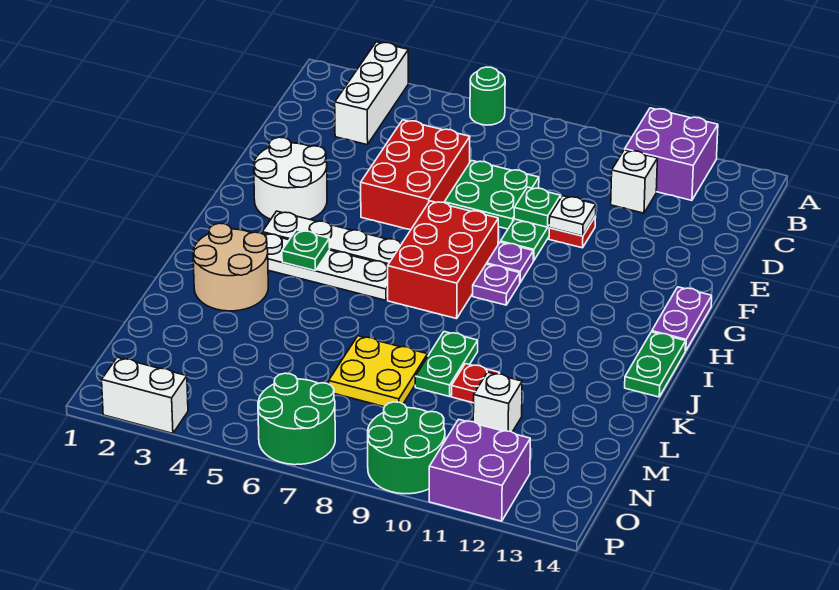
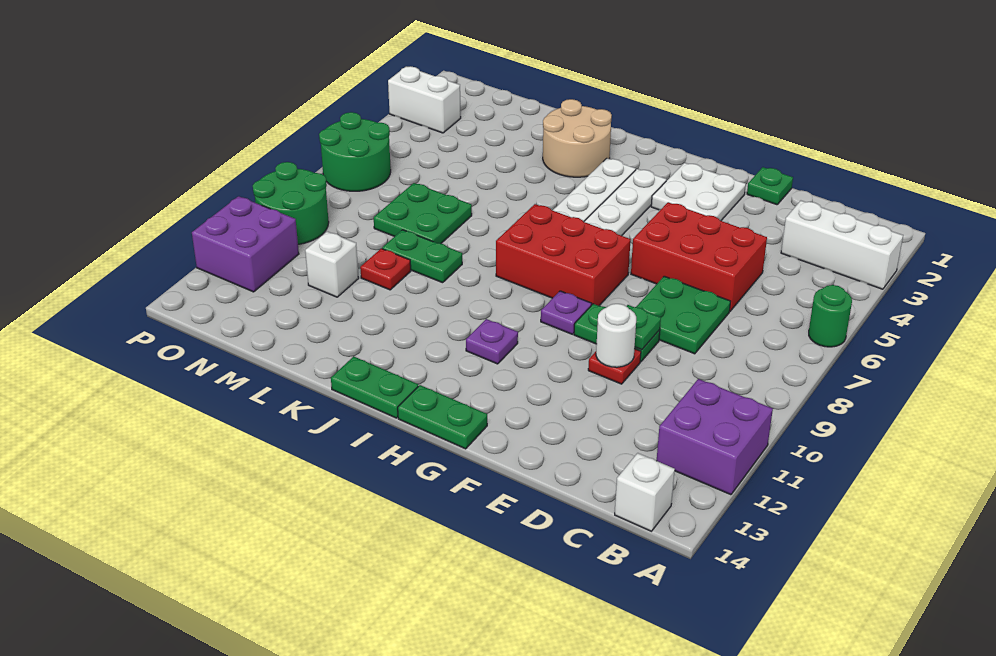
white 1x1 brick [611,150,657,213] -> white 1x1 brick moved to [615,453,675,531]
white 1x1 plate [549,196,596,236] -> white 1x1 round brick [596,304,636,367]
white 2x2 round brick [254,137,327,219] -> white 2x2 plate [651,163,746,221]
purple 1x2 plate [652,287,712,351] -> green 1x2 plate [398,385,487,449]
purple 1x1 plate [473,264,520,305] -> purple 1x1 plate moved to [466,319,518,364]
green 1x1 plate [282,230,330,271] -> green 1x1 plate moved to [747,167,793,205]
yellow 2x2 plate [329,336,428,407] -> green 2x2 plate [374,183,472,244]
white 1x2 brick [102,357,188,433] -> white 1x2 brick turned to [388,66,461,133]

